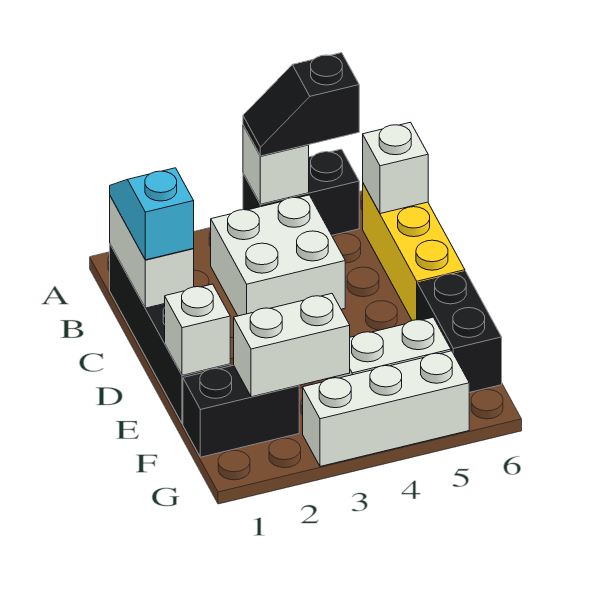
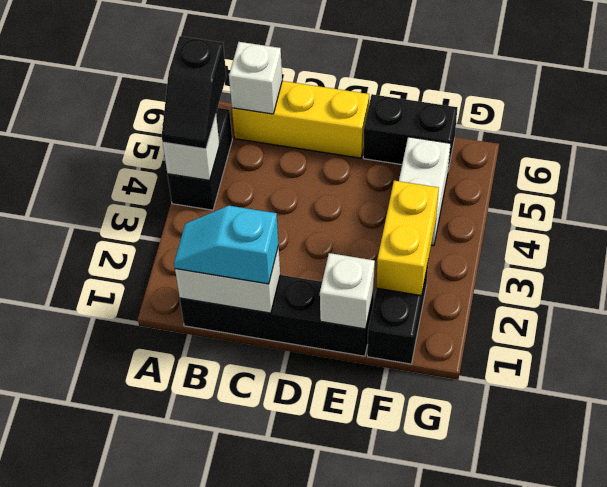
white 2x2 brick [211,195,345,316] -> none
white 1x2 brick [234,294,350,397] -> yellow 1x2 brick [377,181,439,295]
white 1x3 brick [303,351,469,466] -> none

